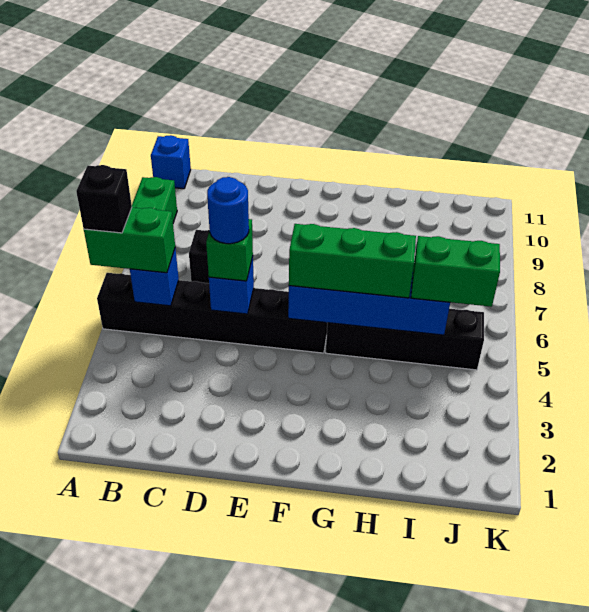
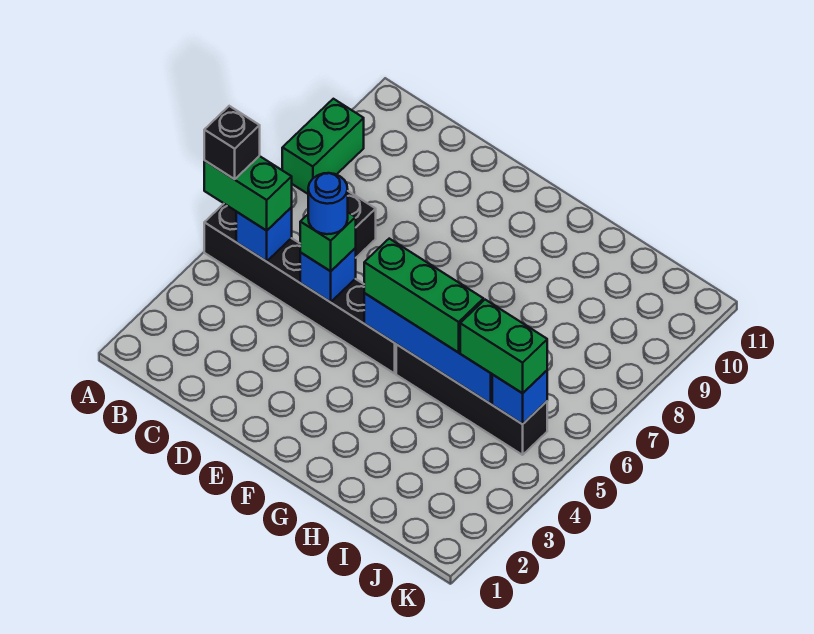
blue 1x1 brick [151,135,191,189] -> blue 1x1 brick moved to [492,371,547,424]

